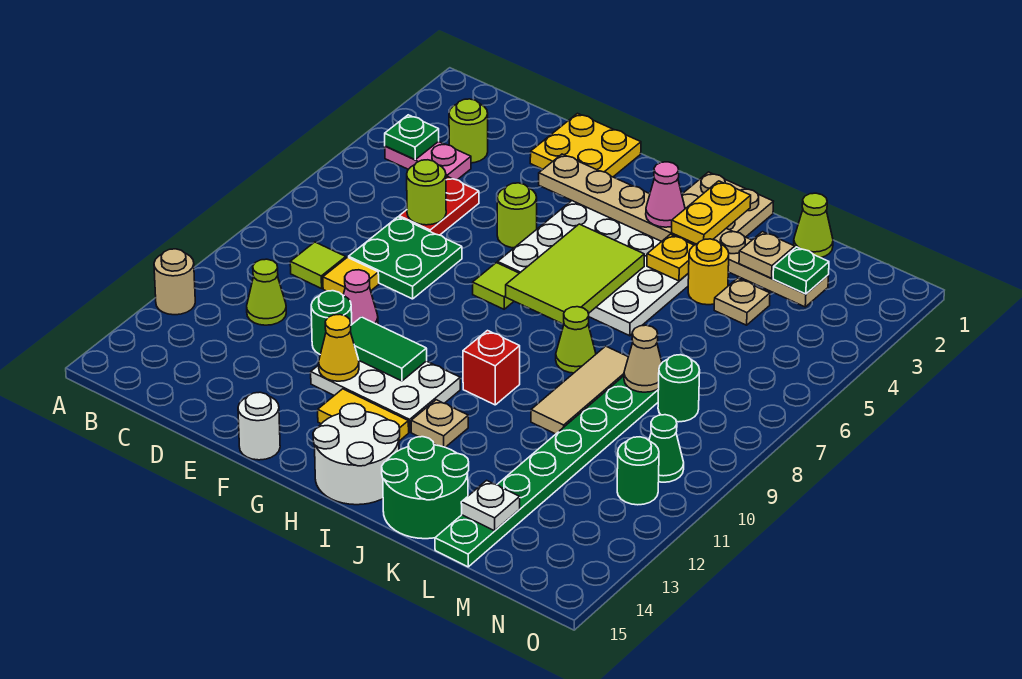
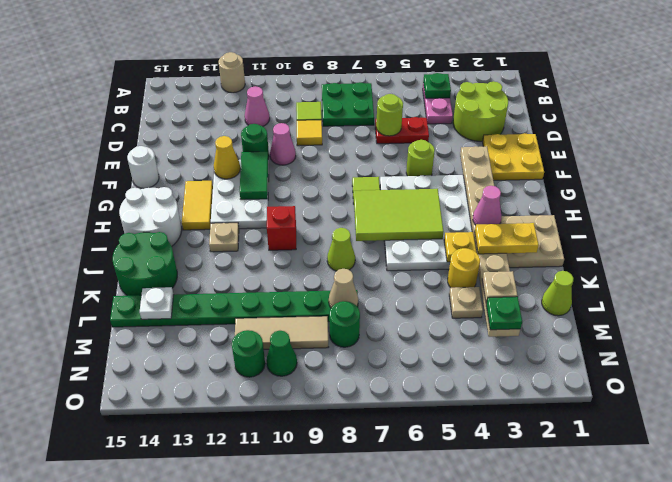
lime 1x1 round brick [449,99,488,163] -> lime 2x2 round brick [453,81,508,141]
lime 1x1 cone [247,259,286,325] -> pink 1x1 cone [245,86,270,126]
green 2x2 plate [349,217,462,299] -> green 2x2 plate moved to [322,82,374,126]
tan 1x3 tile [531,346,628,434] -> tan 1x3 tile moved to [235,316,328,349]

